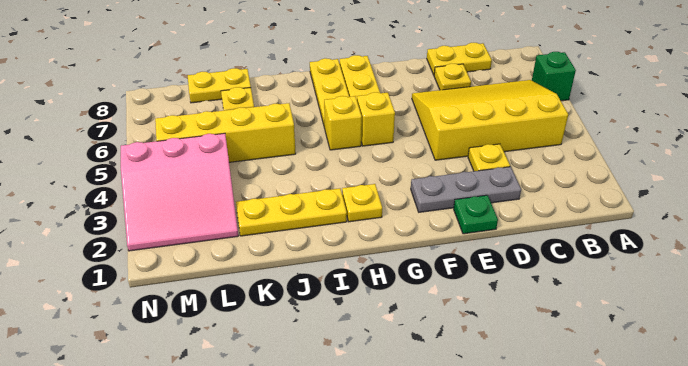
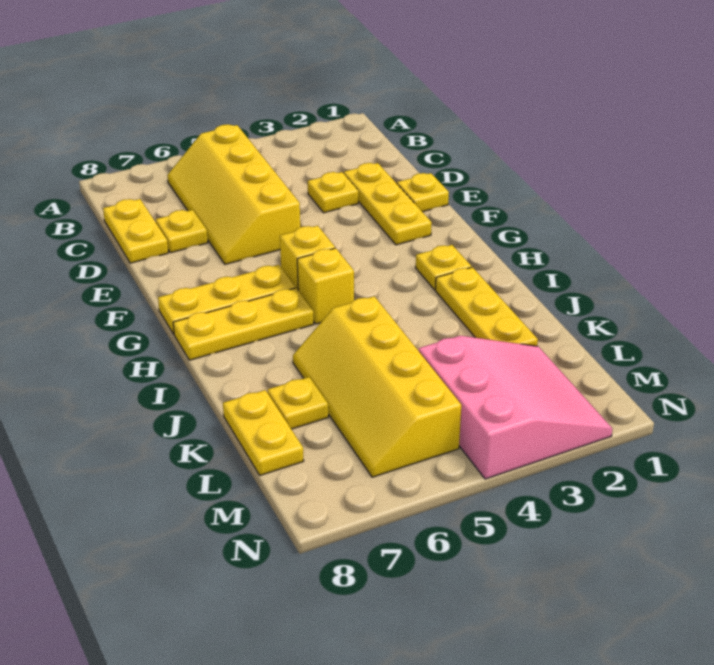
green 1x1 brick [532,52,576,101] -> none
yellow 3x4 slope [412,80,568,160] -> yellow 2x4 slope [167,124,300,264]
grey 1x3 plate [411,167,521,212] -> yellow 1x3 plate [344,163,432,245]
green 1x1 plate [454,195,498,234] -> yellow 1x1 plate [397,173,449,212]

